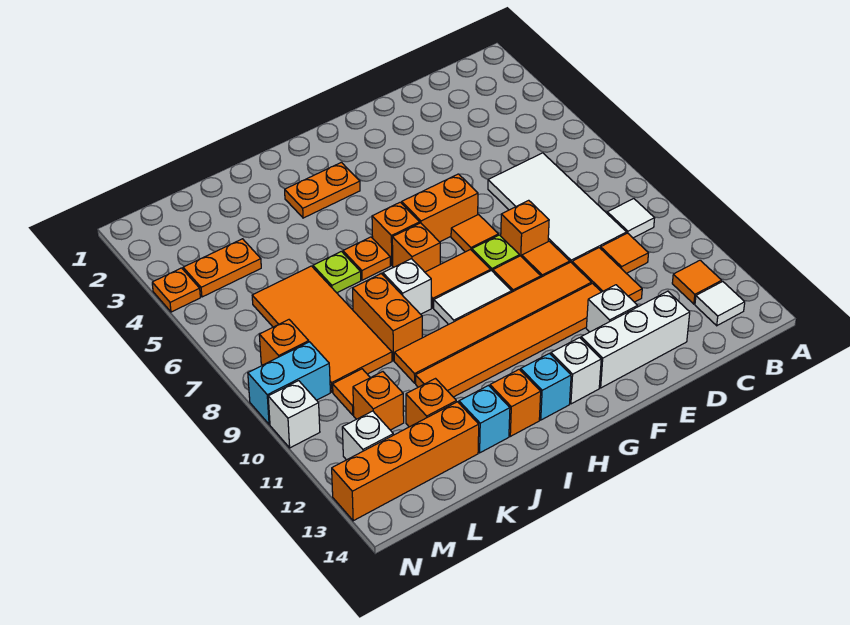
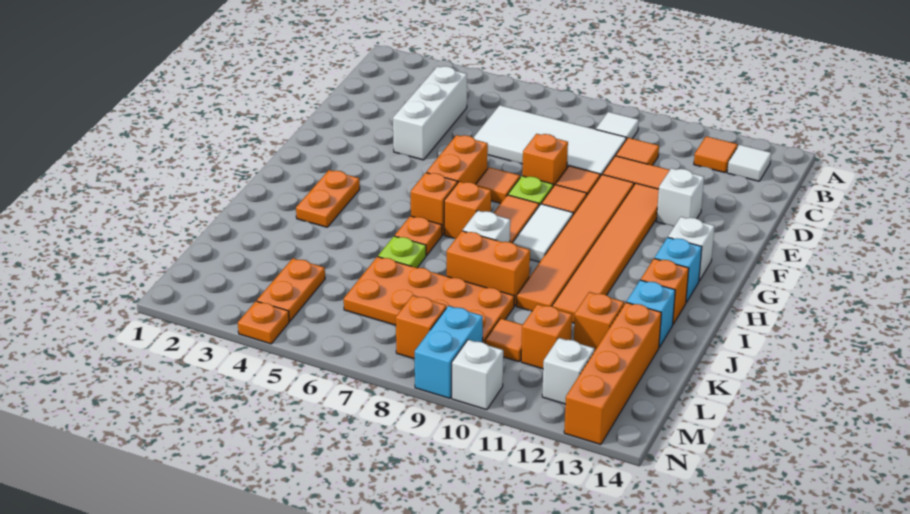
white 1x3 brick [581,291,690,388] -> white 1x3 brick moved to [393,66,467,160]
orange 2x4 tile [252,266,392,392] -> orange 2x4 plate [344,257,514,343]

